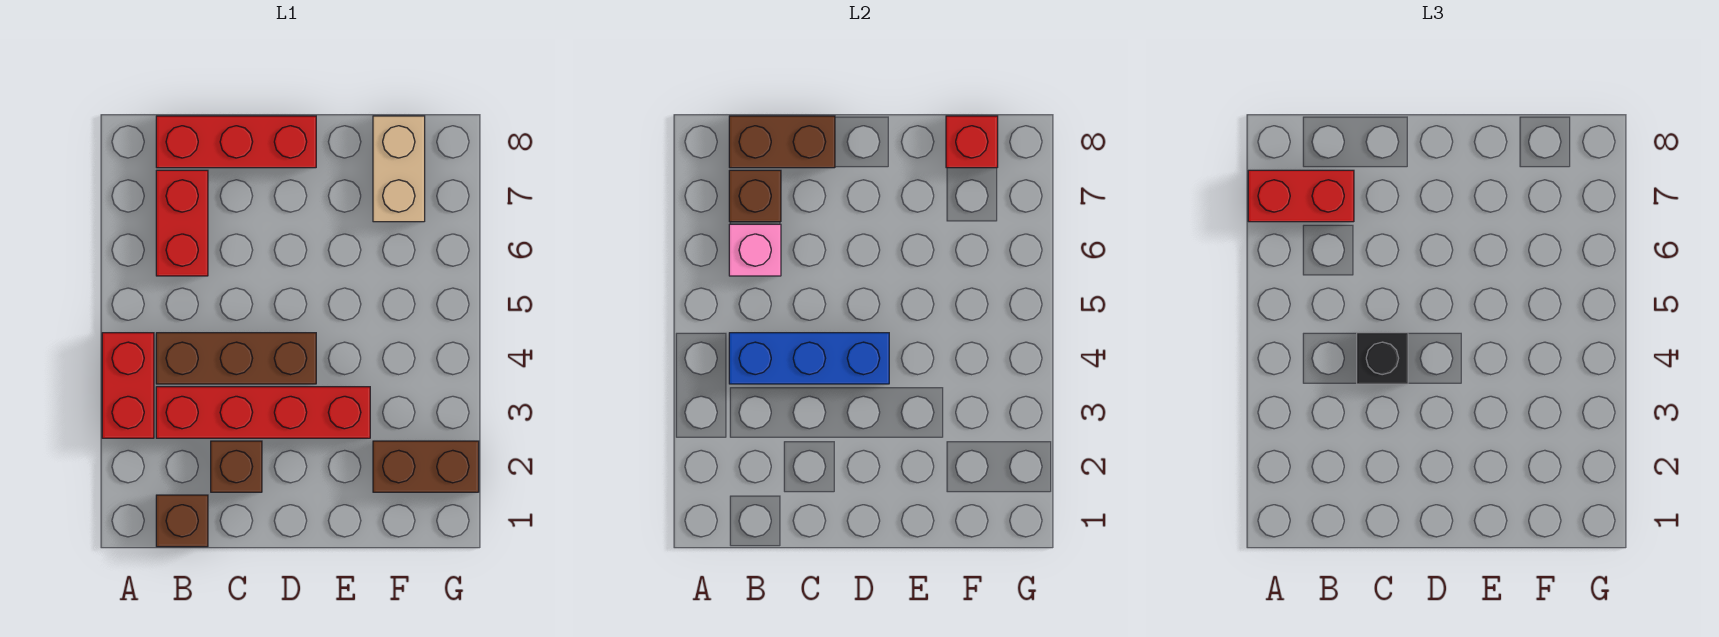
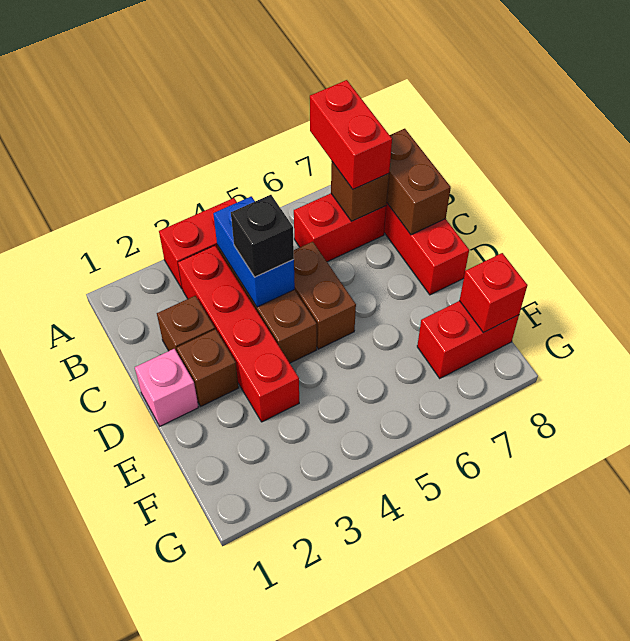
brown 1x1 brick [156,495,208,547] -> brown 1x1 brick moved to [177,329,239,406]
blue 1x3 brick [729,333,889,384] -> blue 1x2 brick [213,196,295,307]
pink 1x1 brick [729,224,781,276] -> pink 1x1 brick moved to [135,349,199,426]
brown 1x2 brick [373,441,479,492] -> brown 1x2 brick moved to [294,242,356,349]
tan 1x2 brick [373,116,425,222] -> red 1x2 brick [417,301,519,378]

